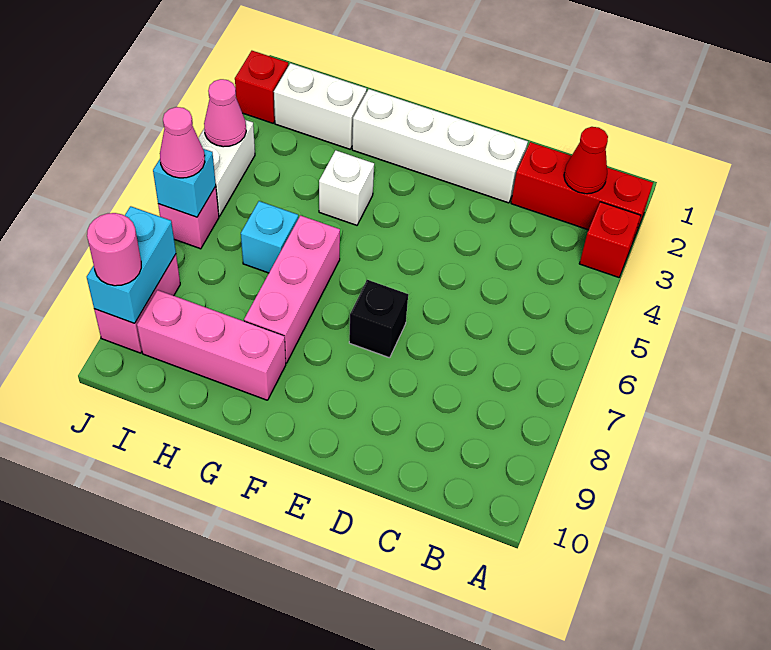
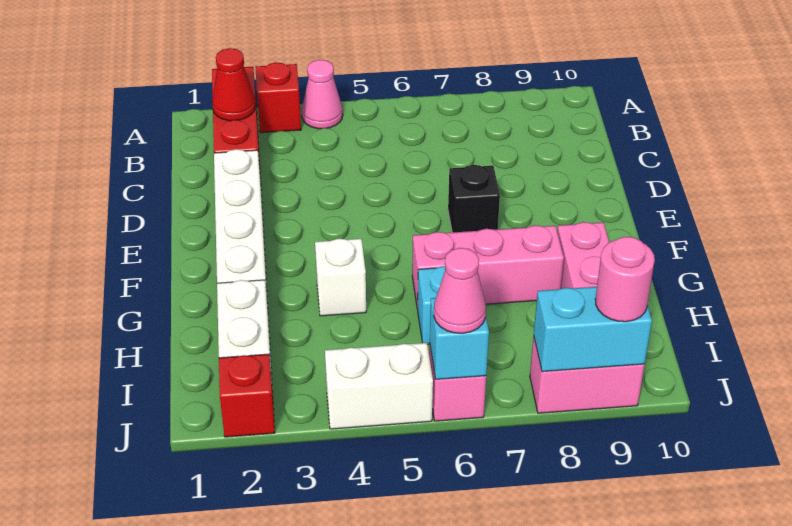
pink 1x1 cone [204,79,246,147] -> pink 1x1 cone moved to [302,60,343,129]

